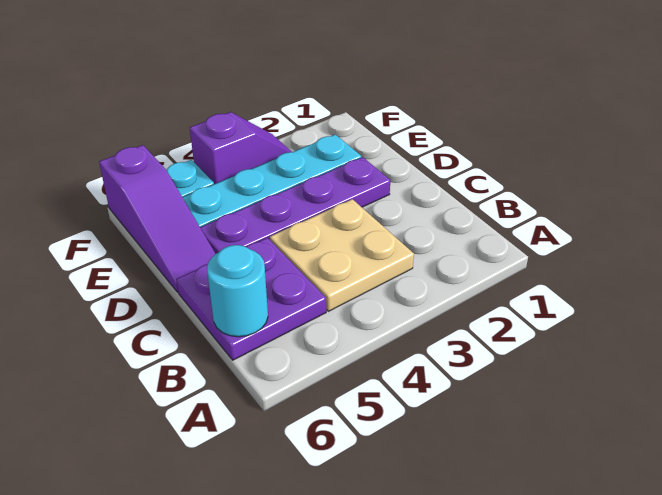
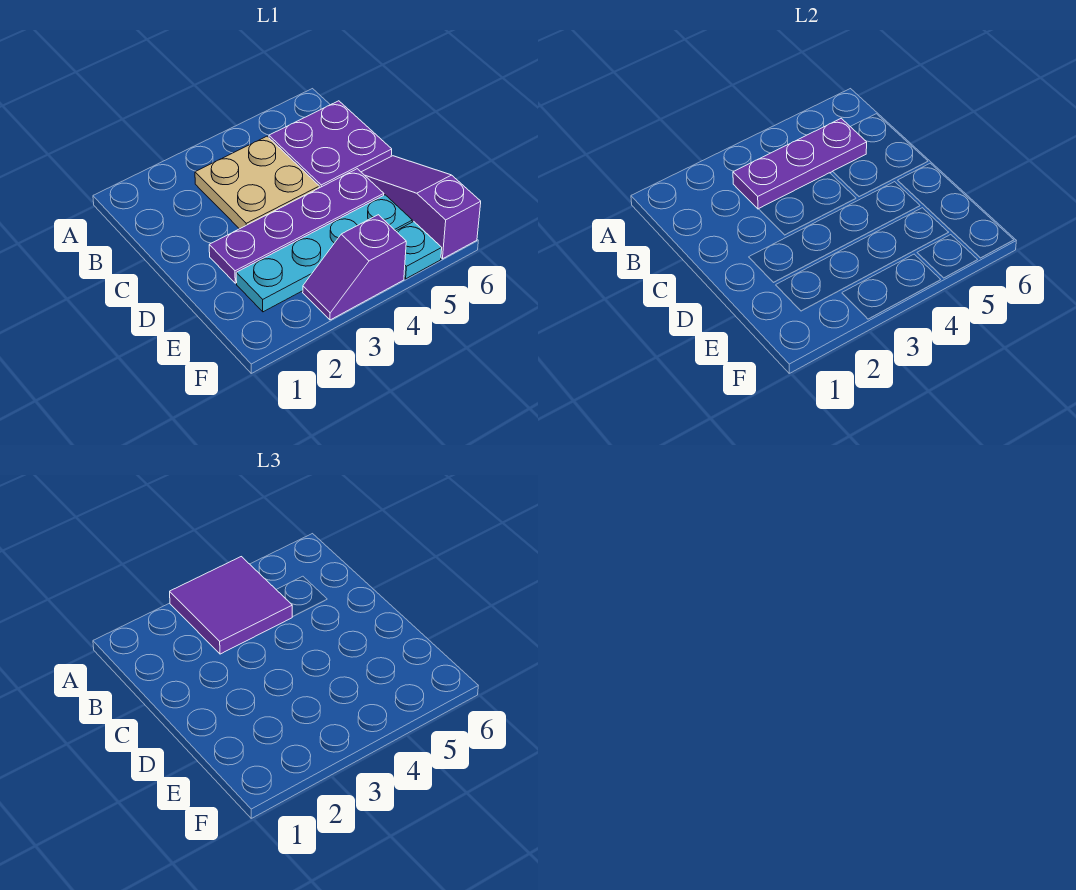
none -> purple 2x2 tile [170,557,292,654]
none -> purple 1x3 plate [733,118,867,209]
cyan 1x1 round brick [207,245,268,337] -> none

